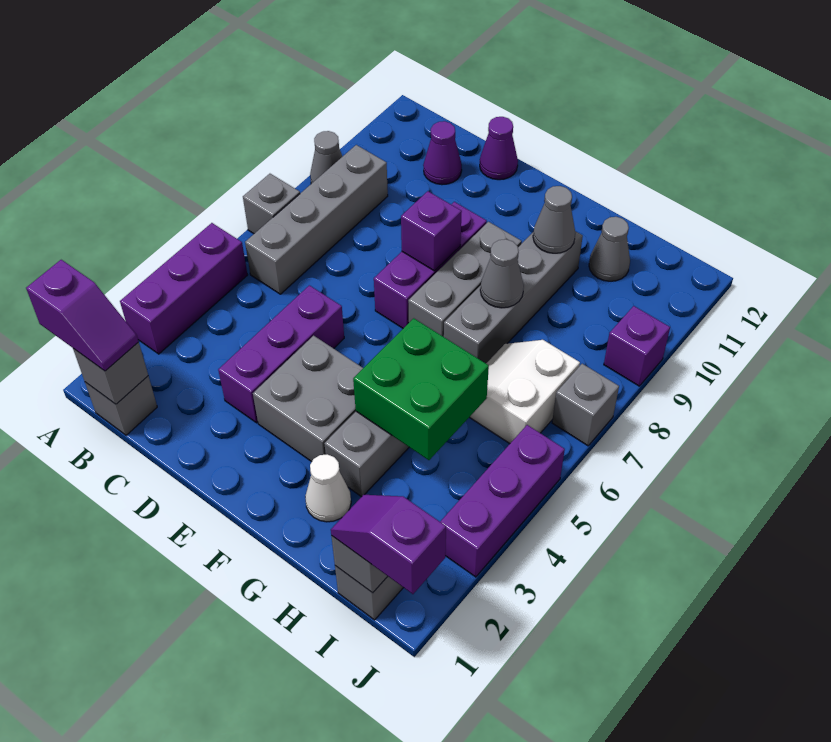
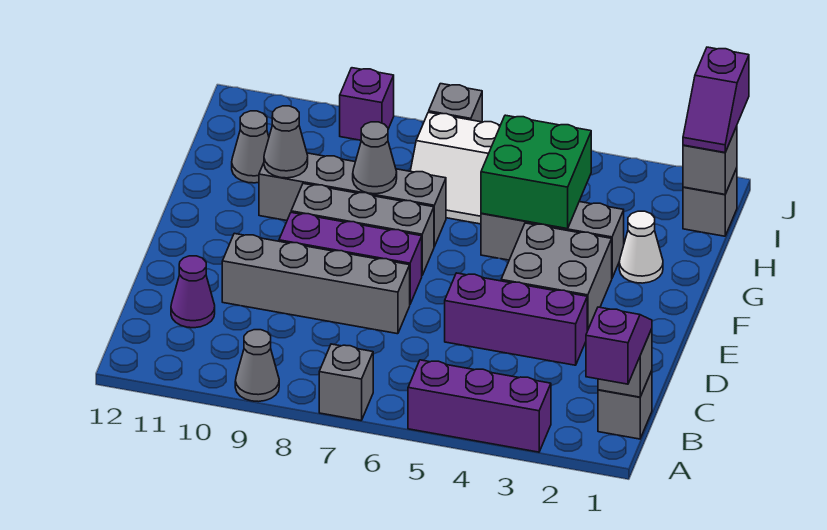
grey 1x4 brick [245,145,388,294] -> grey 1x4 brick moved to [222,233,410,334]
purple 1x1 cone [480,117,518,180] -> none
purple 1x1 brick [401,191,462,271] -> none
purple 1x3 brick [440,425,565,577] -> none

